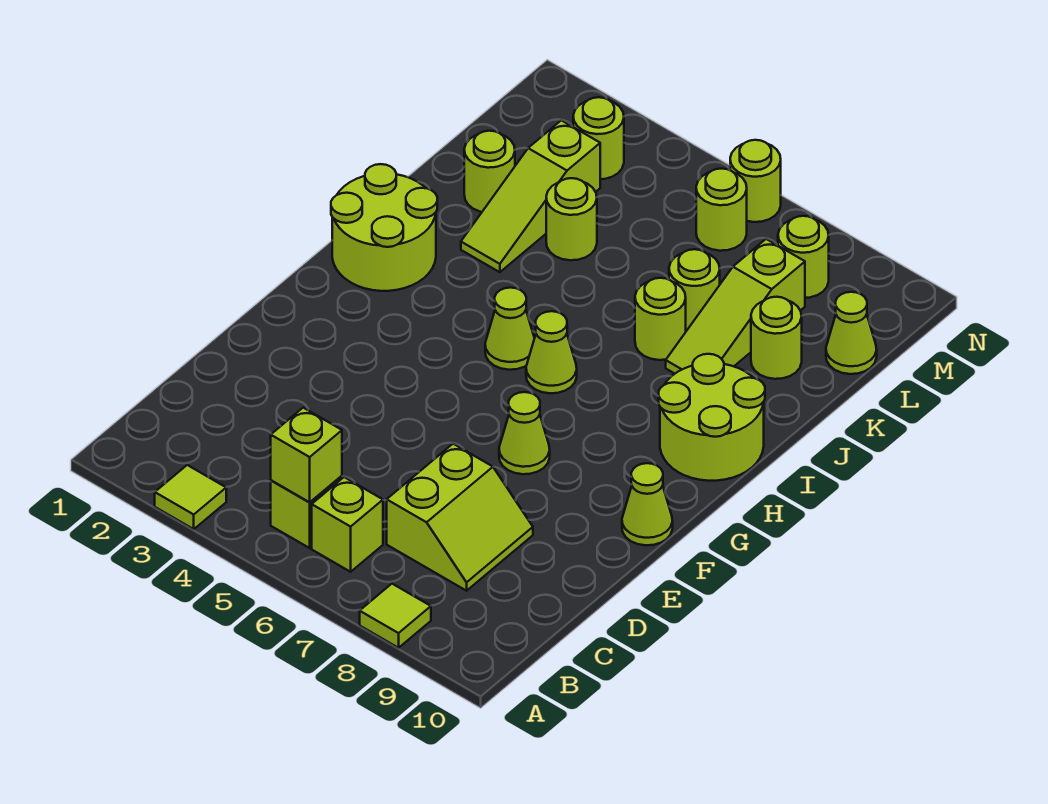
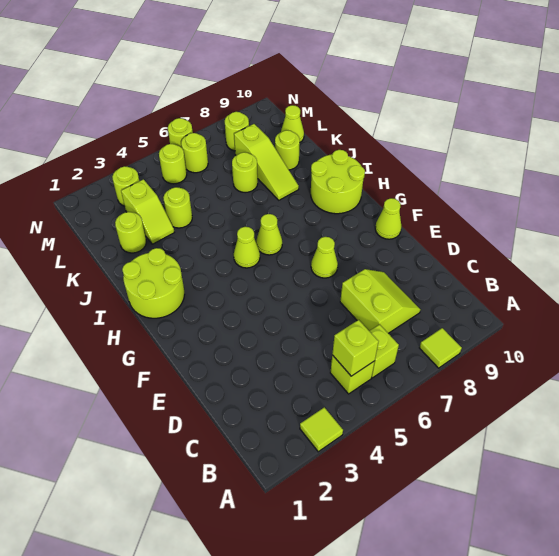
lime 1x3 slope [461,120,600,272] -> lime 1x2 slope [121,179,174,244]
lime 1x1 round brick [635,278,686,360] -> lime 1x1 round brick moved to [159,144,187,184]

